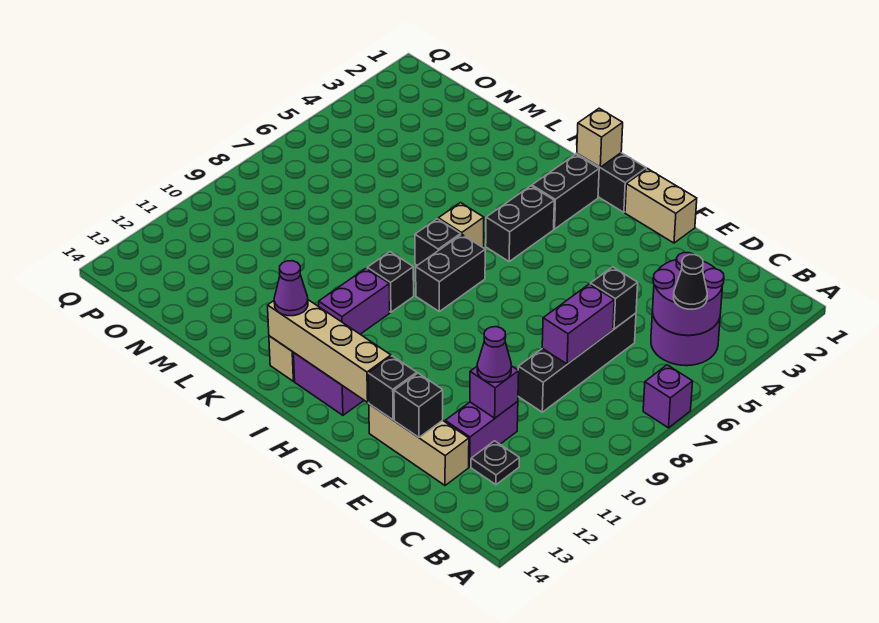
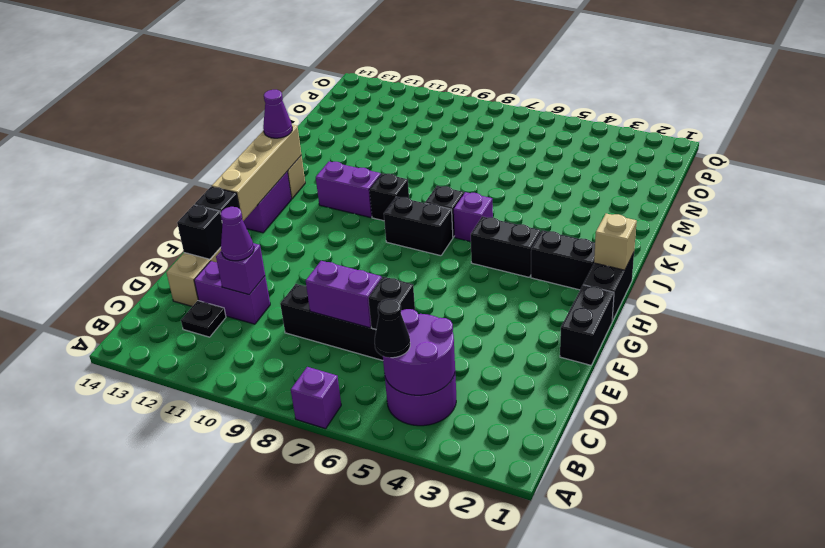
tan 1x2 brick [625,169,697,243] -> black 1x2 brick [560,285,614,365]
tan 1x1 brick [438,203,484,247] -> purple 1x1 brick [454,192,493,241]

